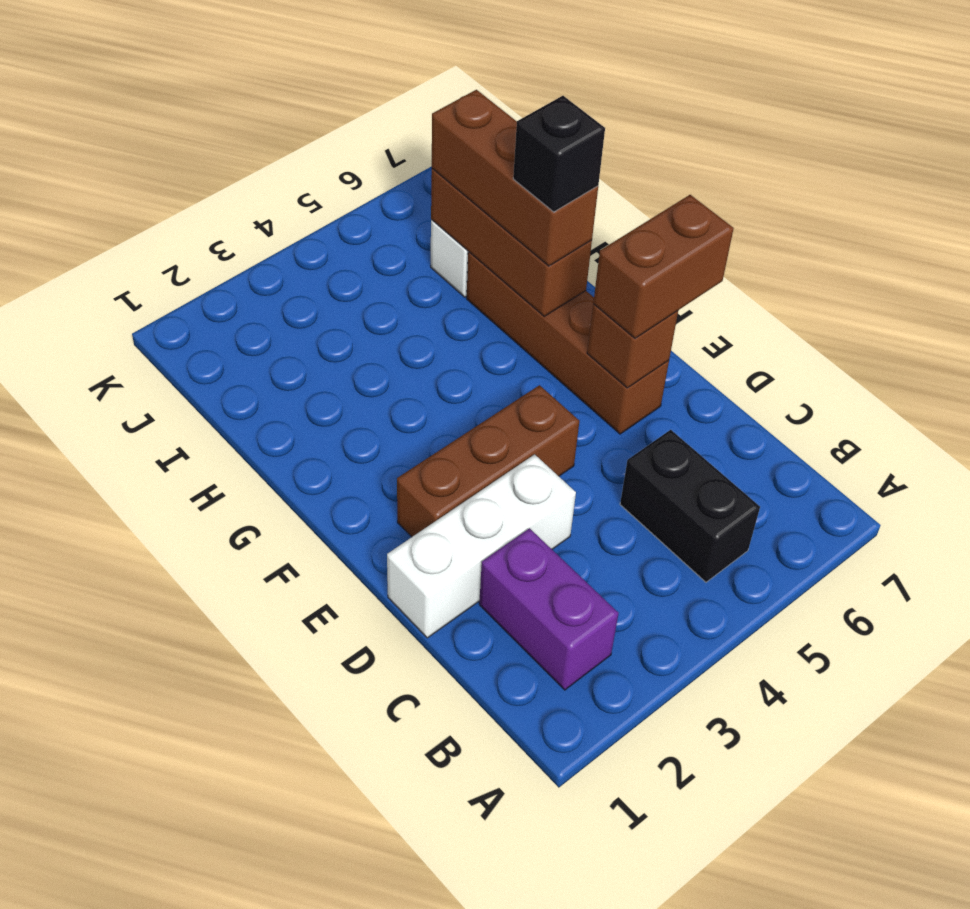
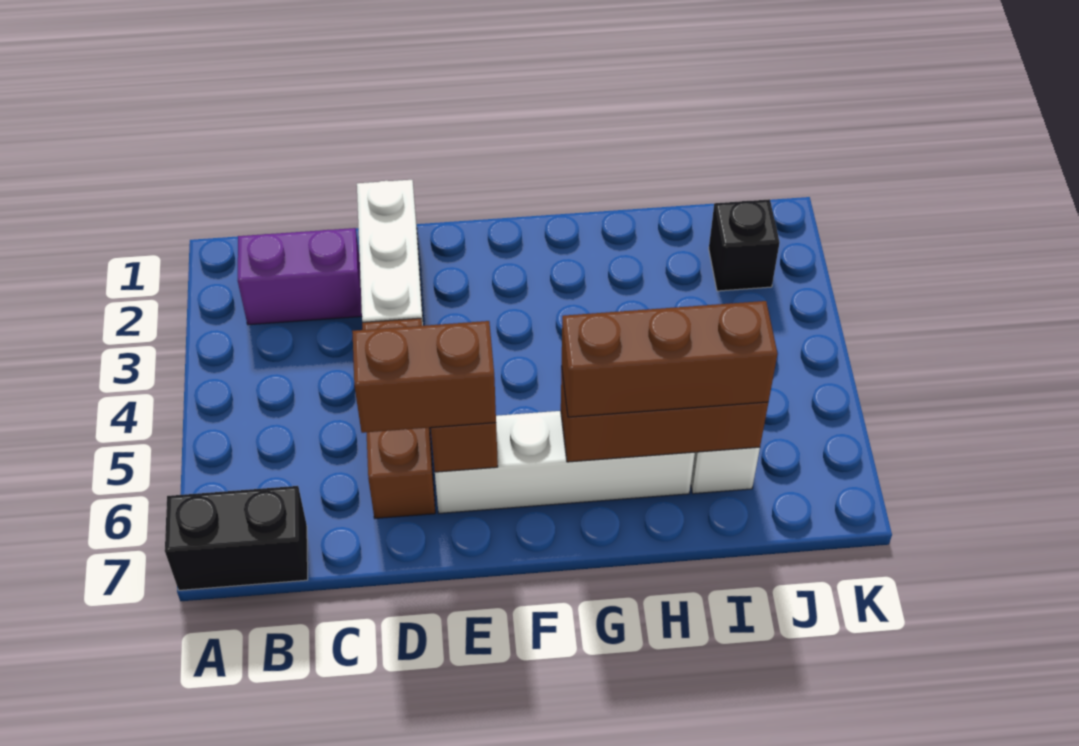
black 1x2 brick [620,430,760,582] -> black 1x2 brick moved to [165,486,308,590]
brown 1x3 brick [397,385,579,537] -> brown 1x3 brick moved to [362,318,435,518]
brown 1x4 brick [467,252,669,434] -> white 1x4 brick [435,411,695,513]
brown 1x2 brick [593,195,734,338] -> brown 1x2 brick turned to [352,321,496,433]
black 1x1 brick [513,96,605,212] -> black 1x1 brick moved to [709,199,780,291]

